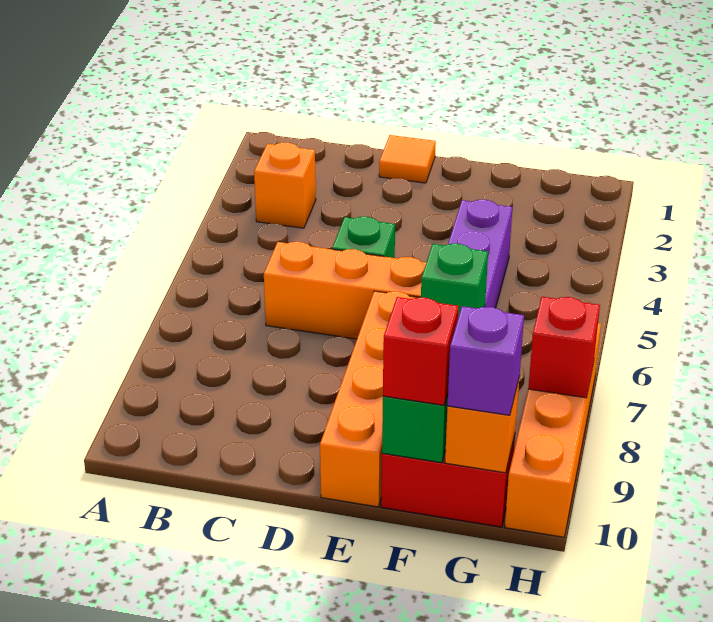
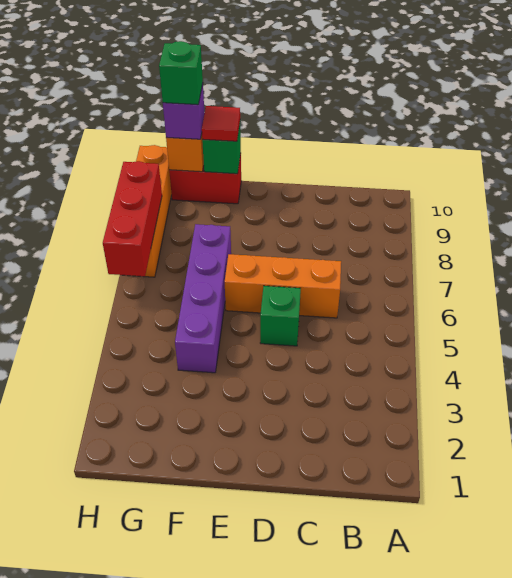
orange 1x1 brick [254,143,316,228] -> none
orange 1x1 tile [379,135,436,183] -> none
orange 1x4 brick [320,291,419,507] -> none
green 1x1 brick [421,244,488,317] -> green 1x1 brick moved to [159,41,203,105]
red 1x1 brick [383,297,459,405] -> red 1x1 tile [202,106,240,141]
red 1x1 brick [528,297,600,398] -> red 1x3 brick [103,161,162,276]

